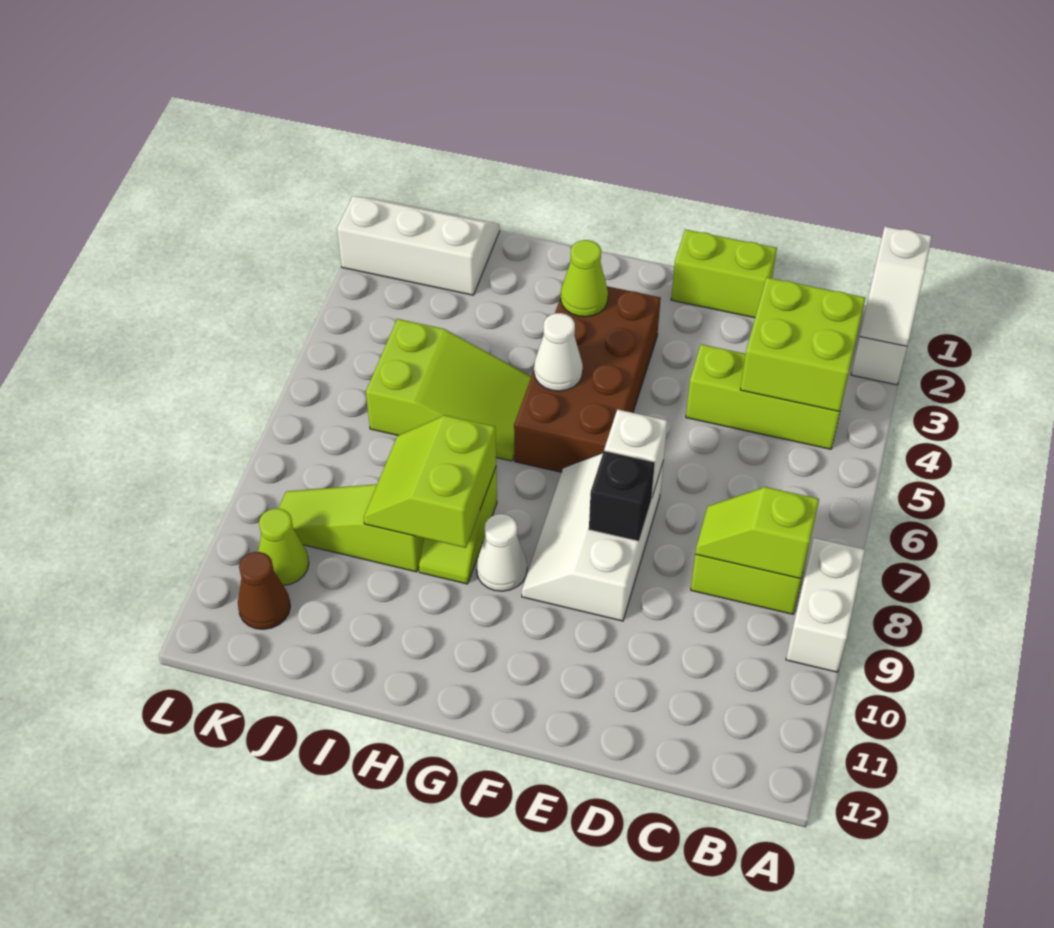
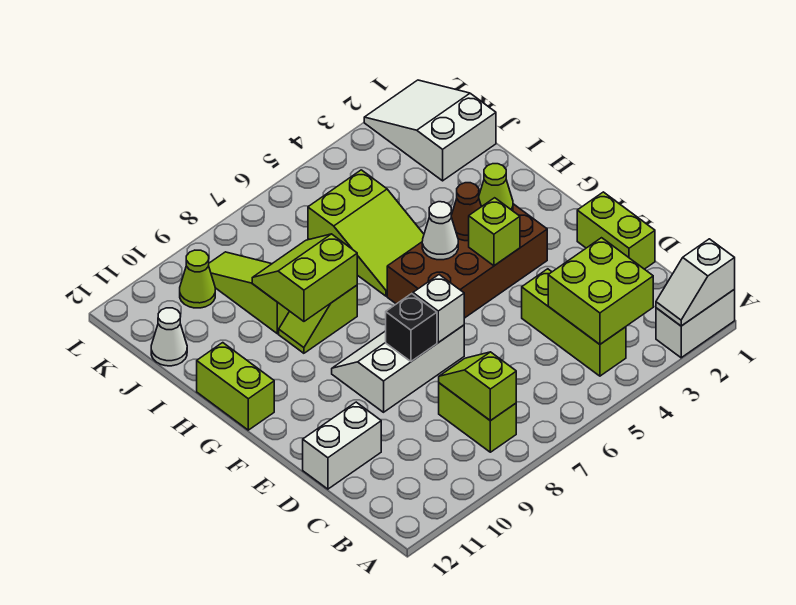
white 1x2 brick [786,538,865,672] -> white 1x2 brick moved to [303,402,381,489]
none -> lime 1x1 brick [469,198,520,266]
white 1x1 cone [476,514,527,591] -> white 1x1 cone moved to [151,308,187,366]
none -> lime 1x2 brick [197,343,274,430]
white 2x3 slope [337,196,500,295] -> white 2x3 slope turned to [364,80,496,181]
brown 1x1 cone [238,552,290,629] -> brown 1x1 cone moved to [451,183,481,241]

